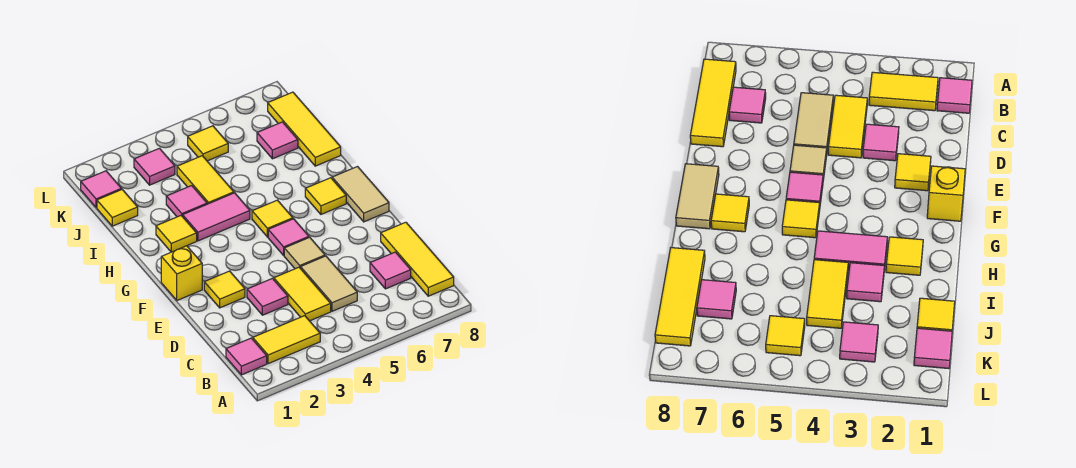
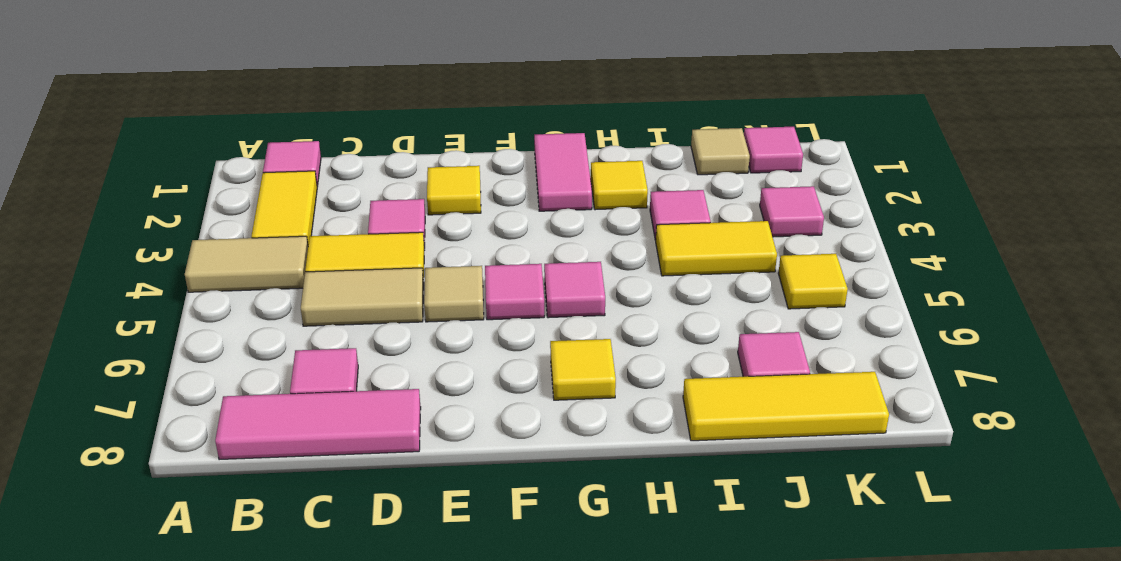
yellow 1x3 tile [381,222,454,296] -> pink 1x3 tile [215,389,421,460]
yellow 1x1 brick [161,246,202,300] -> none
tan 1x2 tile [332,167,389,222] -> tan 1x2 tile moved to [185,236,308,292]
yellow 1x1 tile [252,200,293,237] -> pink 1x1 tile [544,262,605,318]
pink 1x2 tile [183,193,250,241] -> pink 1x2 tile moved to [534,133,592,211]
yellow 1x1 tile [97,190,138,226] -> tan 1x1 tile [691,128,750,175]

